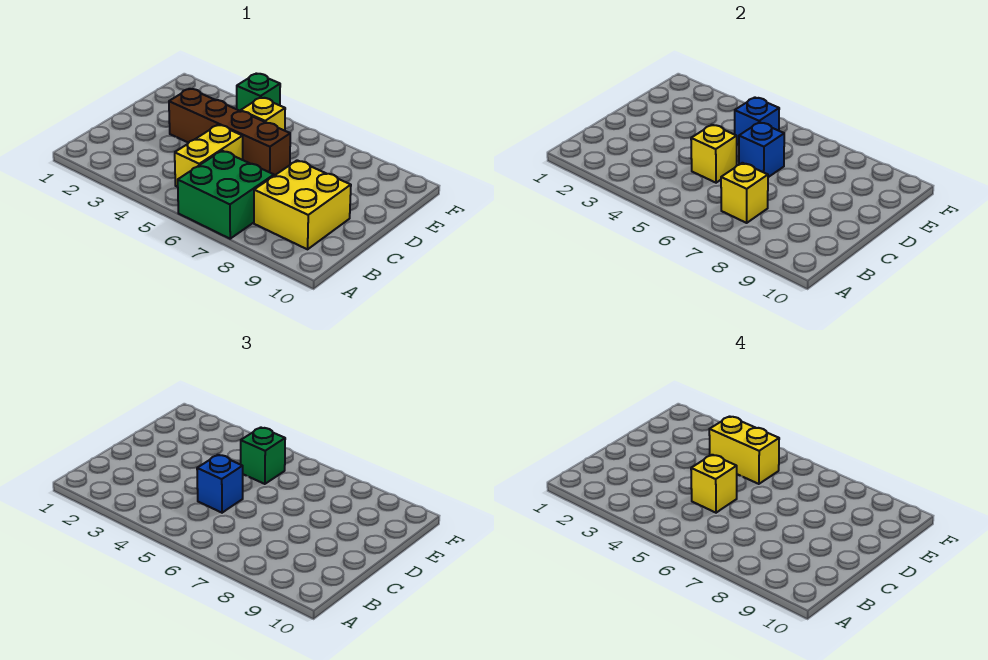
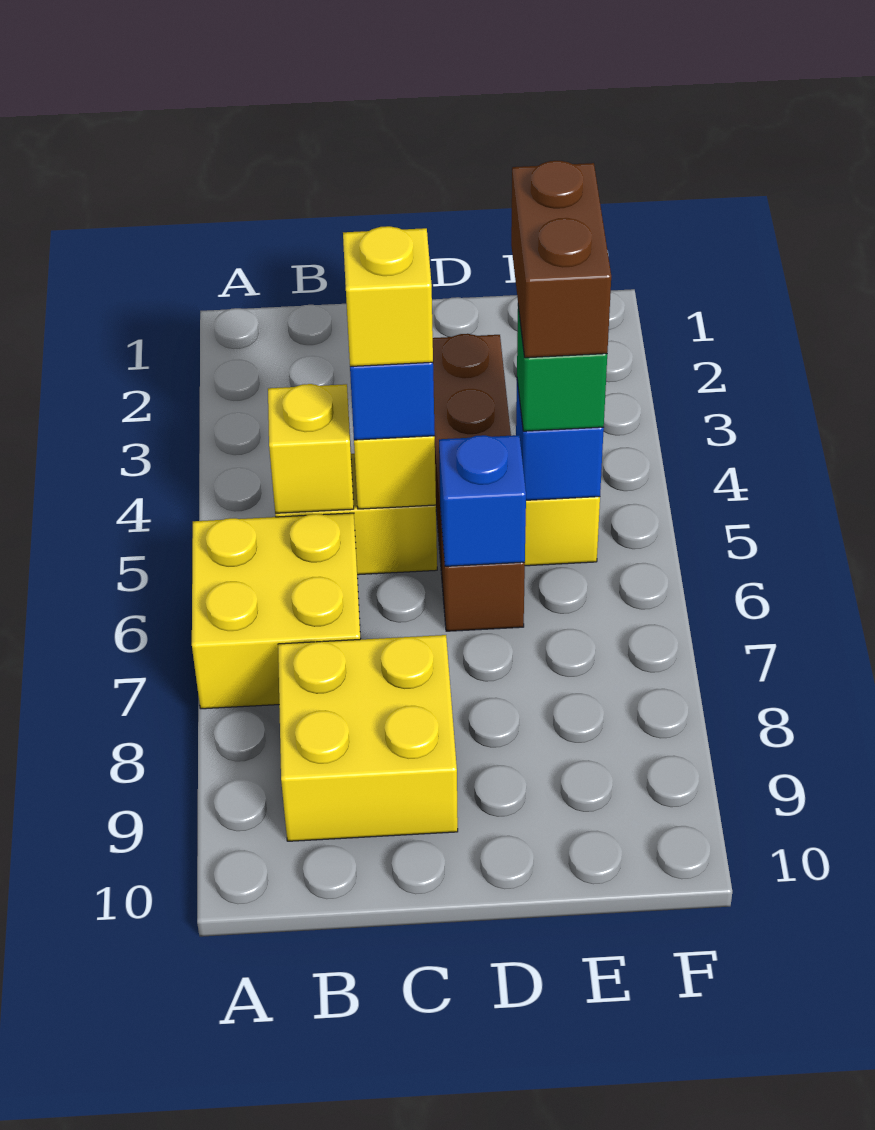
green 2x2 brick [178,151,274,239] -> yellow 2x2 brick [192,513,361,709]
yellow 1x1 brick [721,163,768,223] -> yellow 1x1 brick moved to [268,384,354,513]
yellow 1x2 brick [709,416,779,484] -> brown 1x2 brick [511,161,611,358]
green 1x1 brick [237,73,280,111] -> none

